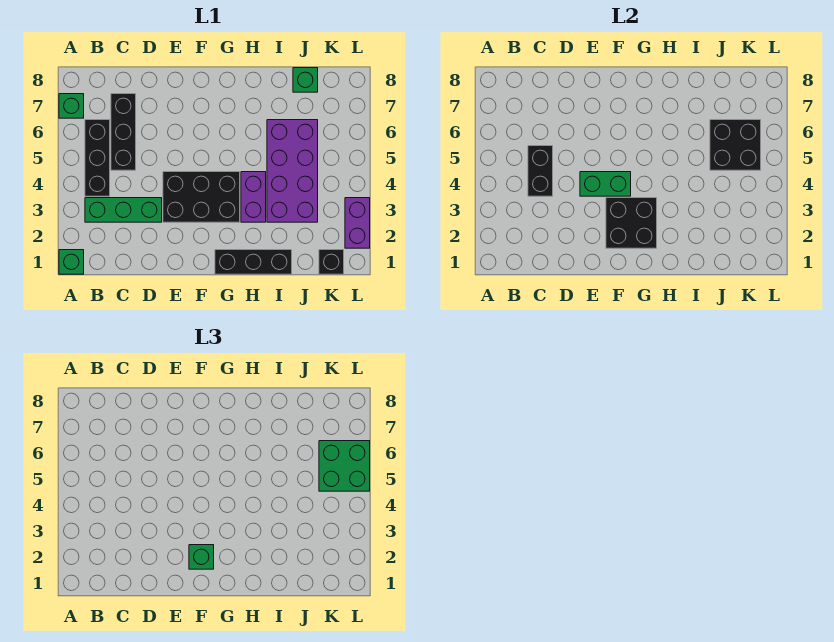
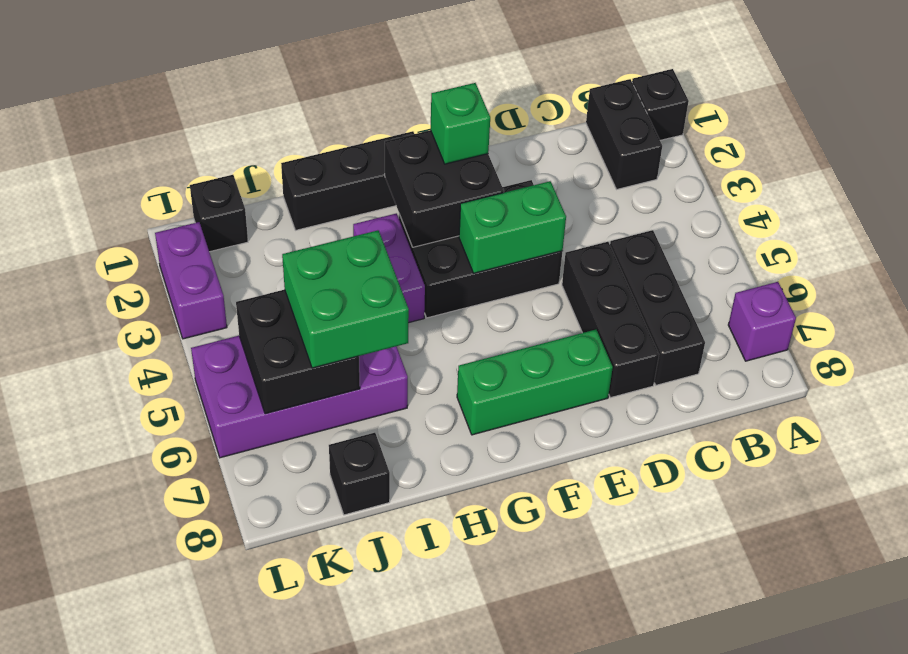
green 1x1 brick [59,250,84,274] -> black 1x1 brick [632,69,689,140]
green 1x1 brick [59,94,84,118] -> purple 1x1 brick [728,282,796,361]
green 1x3 brick [85,198,162,222] -> green 1x3 brick moved to [457,330,613,435]
black 1x3 brick [85,120,110,196] -> black 1x3 brick moved to [562,242,659,398]
black 1x2 brick [528,146,553,196] -> black 1x2 brick moved to [586,79,662,189]
purple 2x4 brick [267,120,318,222] -> purple 2x4 brick turned to [191,336,408,458]
green 1x1 brick [293,68,318,92] -> black 1x1 brick [329,433,390,515]
green 2x2 brick [319,441,370,491] -> green 2x2 brick moved to [282,230,409,368]

